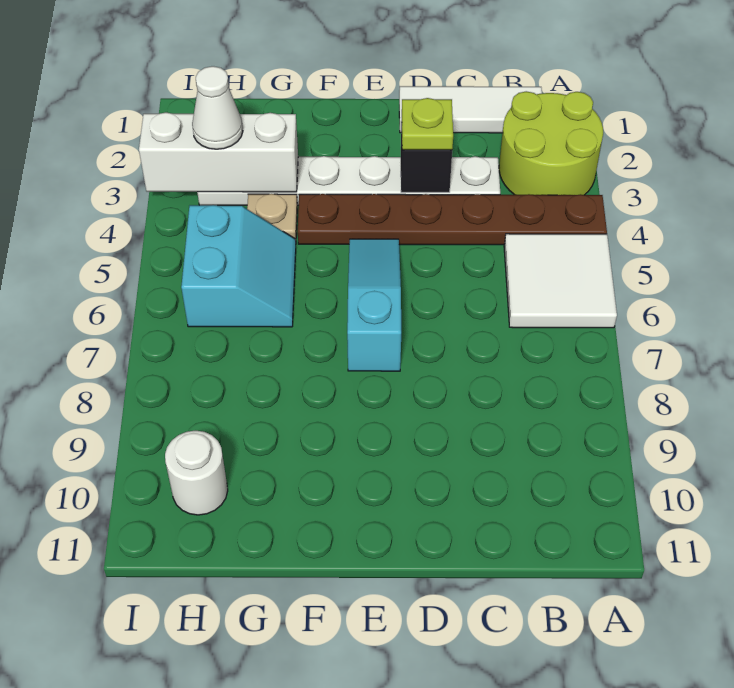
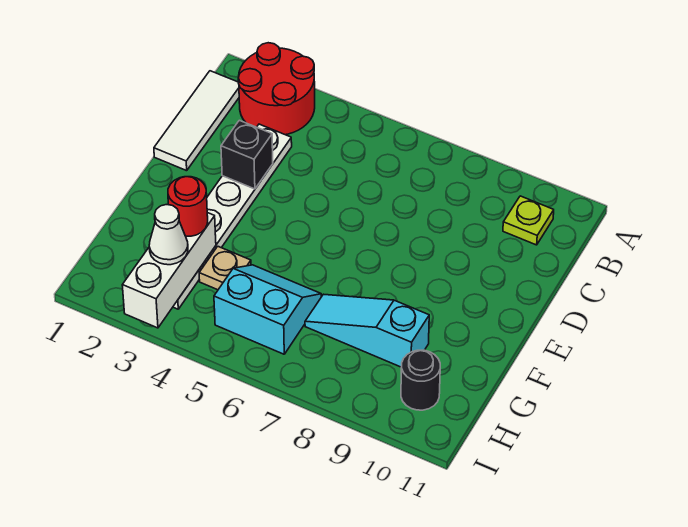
lime 2x2 round brick [499,91,603,195] -> red 2x2 round brick [238,43,315,135]
brown 1x6 plate [298,194,607,245] -> none
white 2x2 tile [504,234,617,328] -> none
lime 1x1 plate [402,98,453,150] -> lime 1x1 plate moved to [503,196,554,245]
cyan 1x3 slope [347,239,401,371] -> cyan 1x3 slope moved to [305,294,429,367]
none -> red 1x1 round brick [168,177,208,236]
white 1x1 round brick [165,431,228,515] -> black 1x1 round brick [401,350,440,410]

